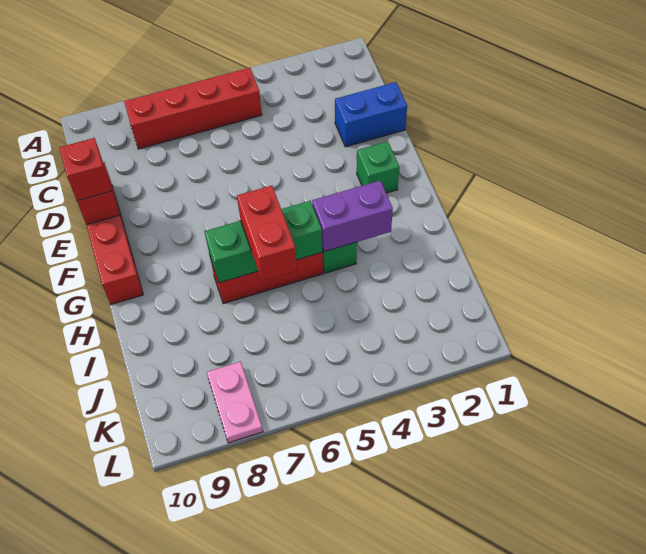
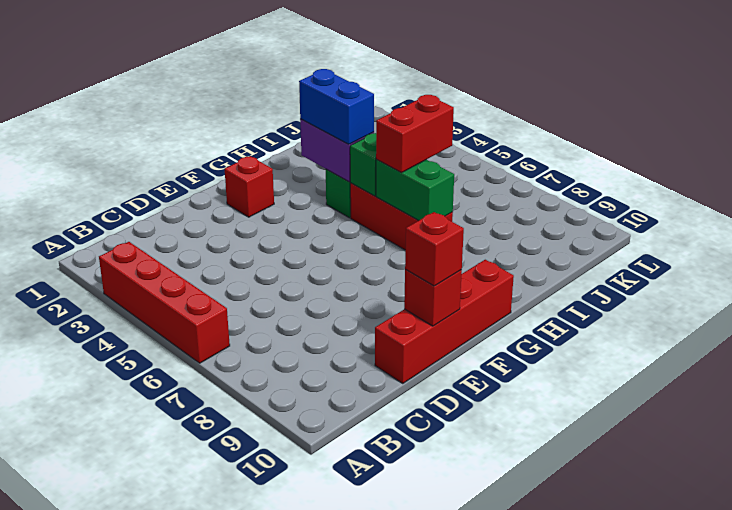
red 1x4 brick [124,68,262,149] -> red 1x4 brick moved to [99,242,230,363]
blue 1x2 brick [335,82,407,147] -> blue 1x2 brick moved to [299,69,374,144]
green 1x1 brick [357,141,399,193] -> red 1x1 brick [225,156,274,217]
pink 1x2 plate [207,362,263,443] -> none

